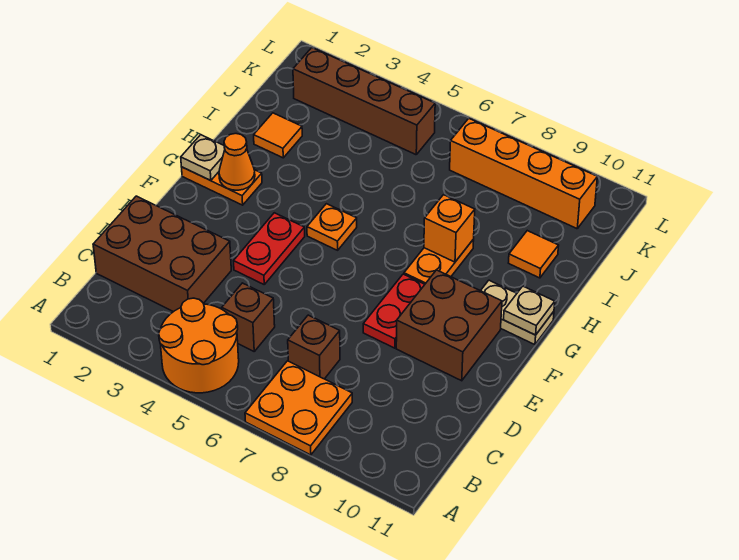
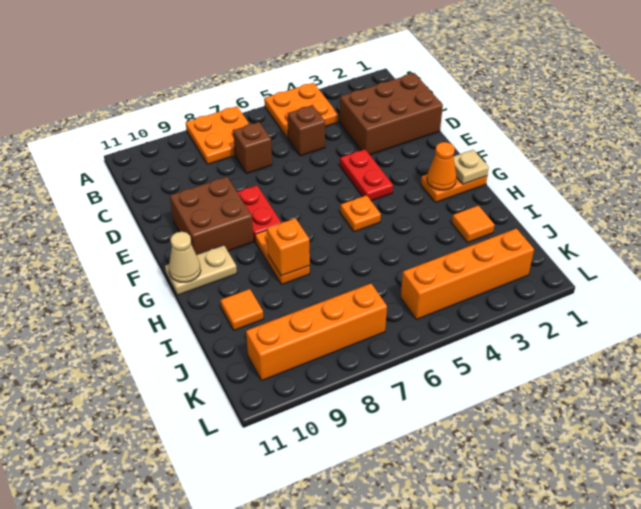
orange 2x2 round brick [159,298,239,393] -> orange 2x2 plate [264,83,338,138]
tan 1x1 plate [504,286,555,335] -> tan 1x1 cone [169,232,201,282]
brown 1x4 brick [293,48,435,155] -> orange 1x4 brick [401,229,534,319]

